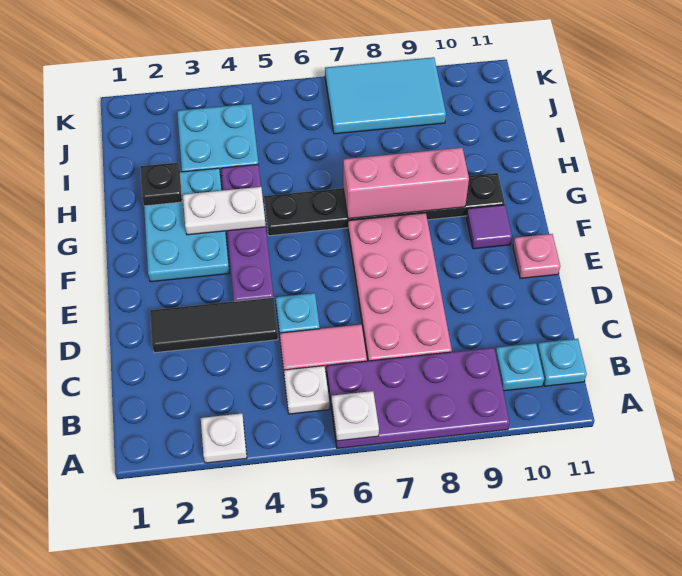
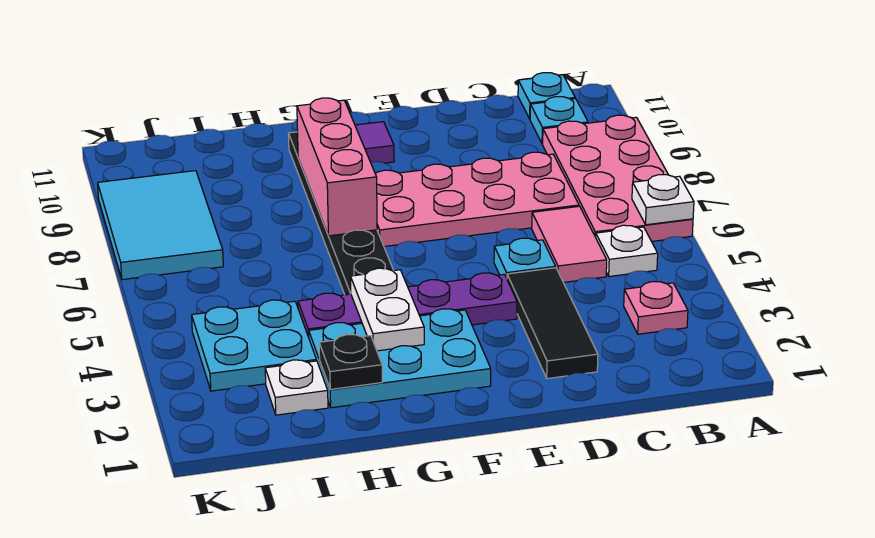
white 1x1 plate [201,413,247,463] -> white 1x1 plate moved to [265,360,328,415]
purple 2x4 plate [327,348,510,448] -> pink 2x4 plate [543,115,693,242]
pink 1x1 plate [513,234,560,278] -> pink 1x1 plate moved to [624,282,688,334]

